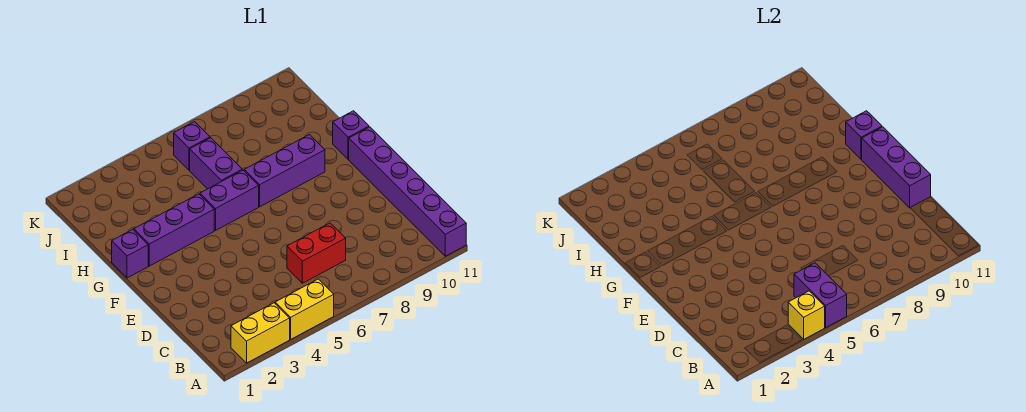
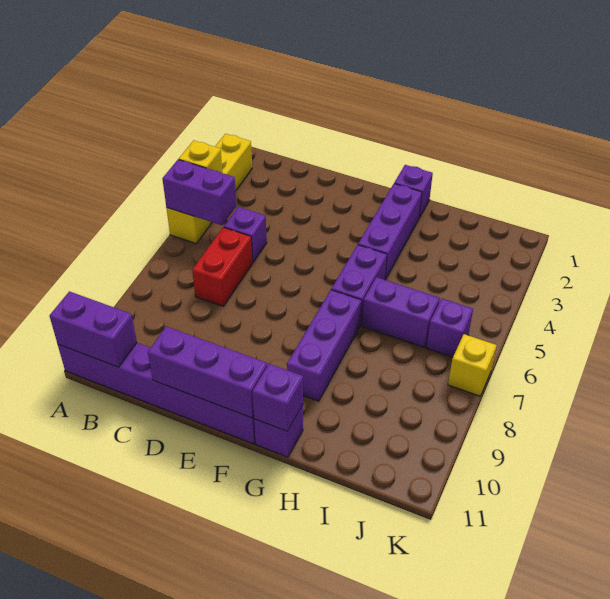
none -> purple 1x2 brick [50,291,137,367]
none -> purple 1x1 brick [224,207,267,262]
none -> yellow 1x1 brick [448,334,497,396]

